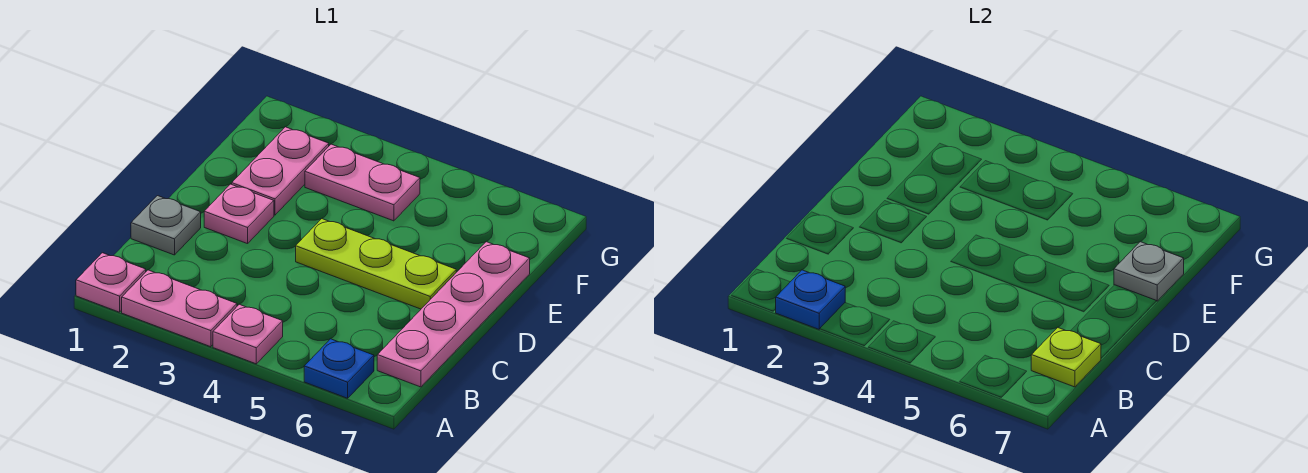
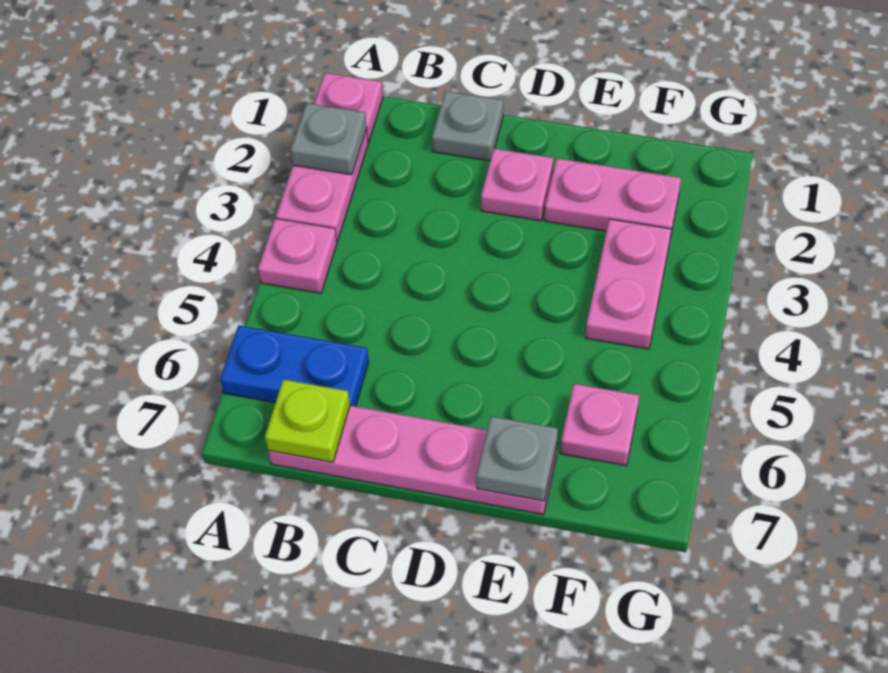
blue 1x1 plate [776,270,845,329] -> grey 1x1 plate [290,103,367,175]
blue 1x1 plate [304,339,374,398] -> blue 1x2 plate [220,326,369,406]
lime 1x3 plate [296,219,456,309] -> none
none -> pink 1x1 plate [561,384,639,466]

